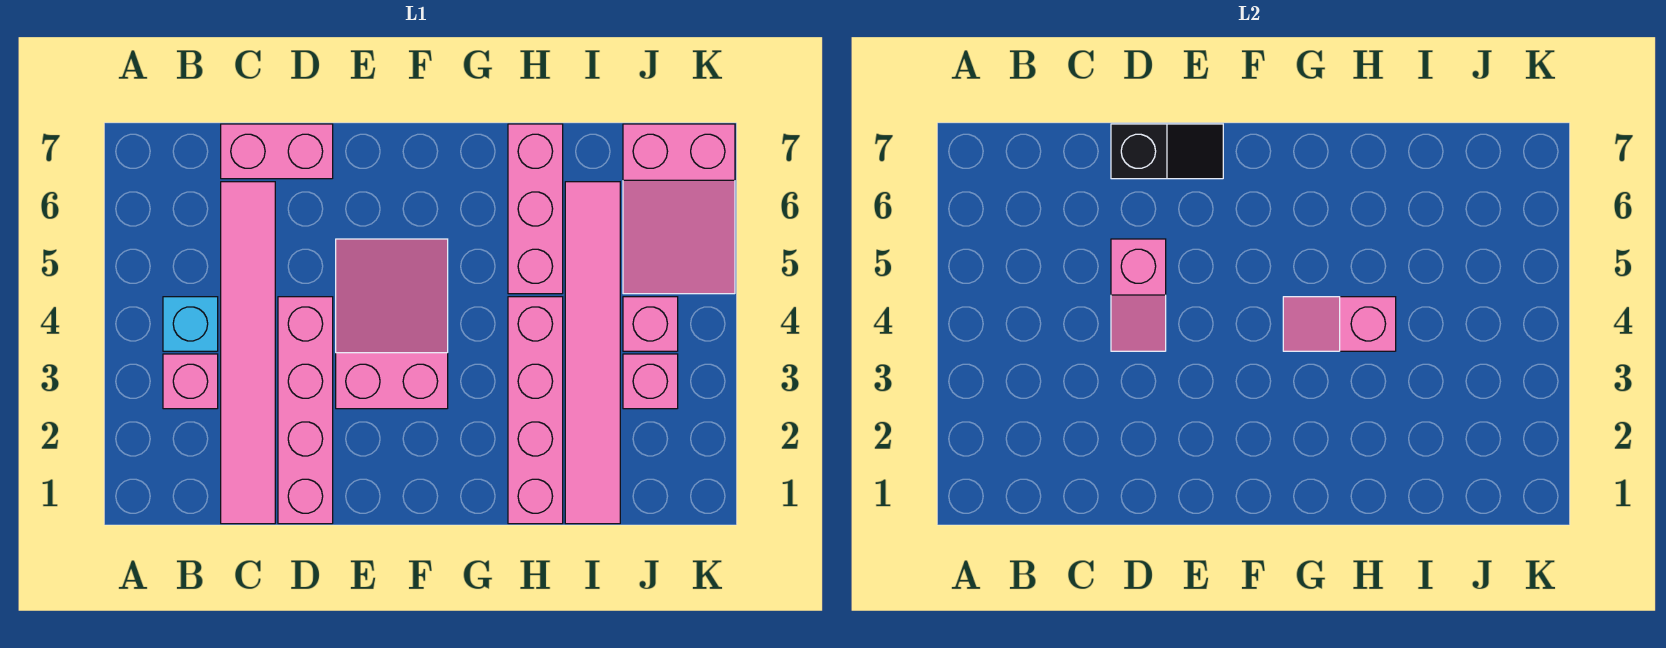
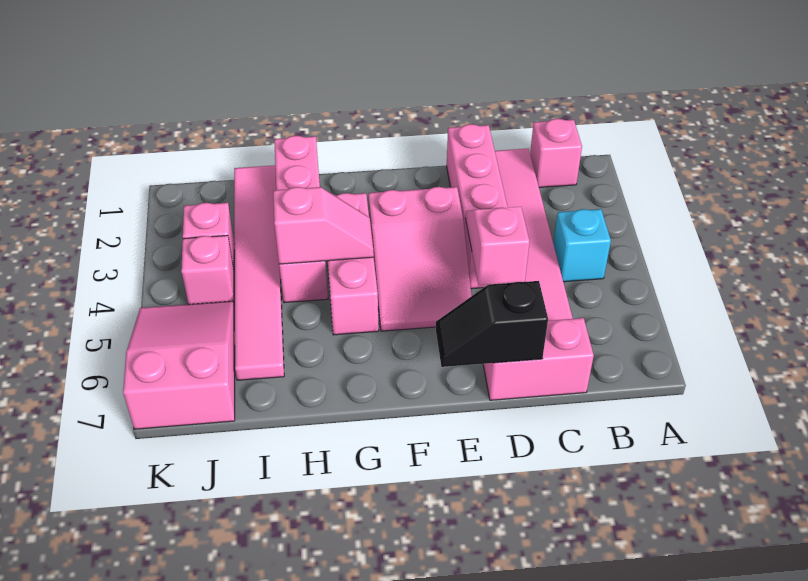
pink 1x1 brick [163,354,218,409] -> pink 1x1 brick moved to [530,119,582,187]
pink 1x3 brick [508,124,563,294] -> pink 1x3 brick moved to [328,193,379,335]

